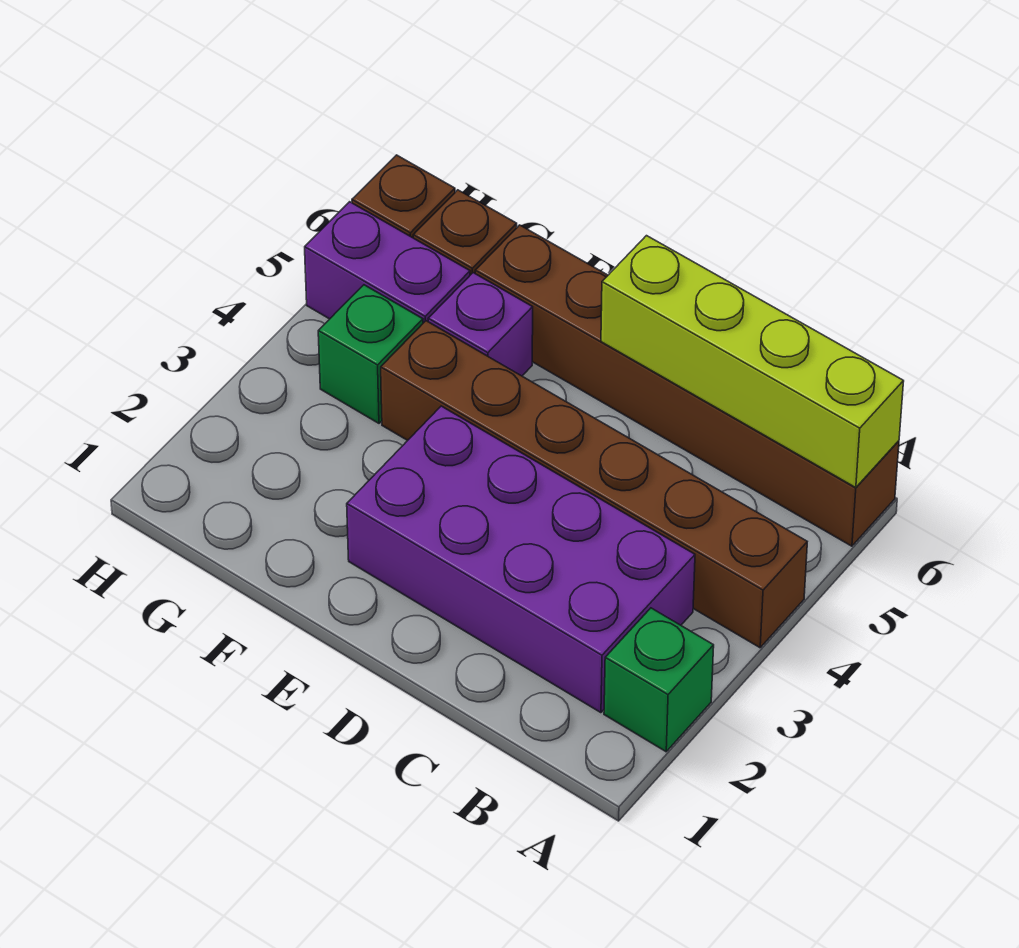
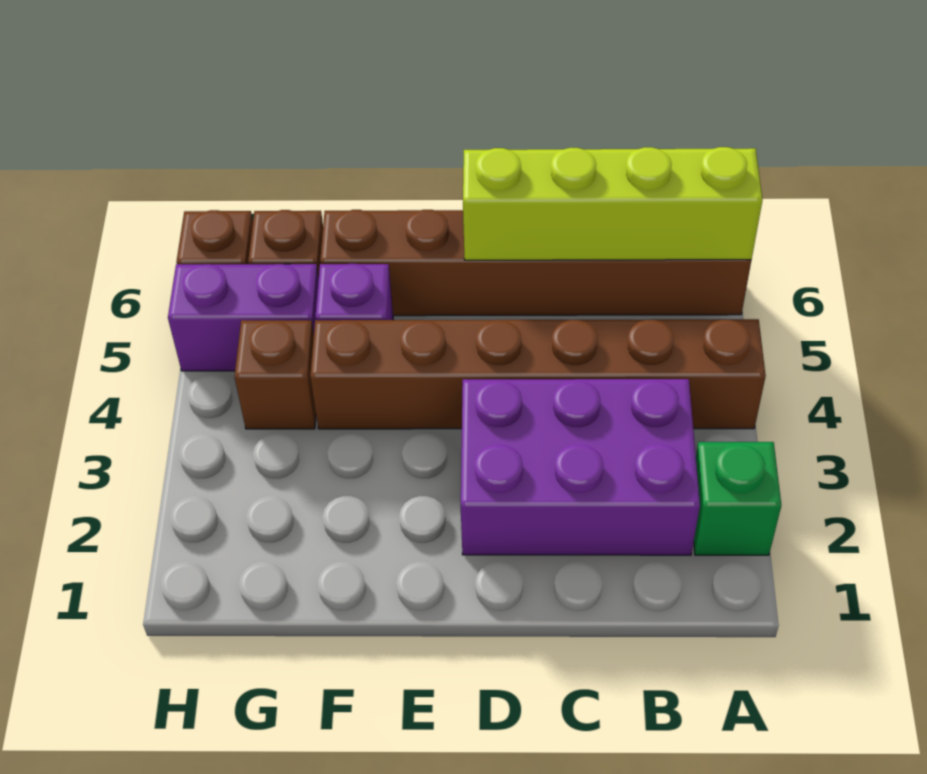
purple 2x4 brick [347,406,695,713] -> purple 2x3 brick [461,379,700,555]
green 1x1 brick [318,285,423,423] -> brown 1x1 brick [234,320,316,429]

